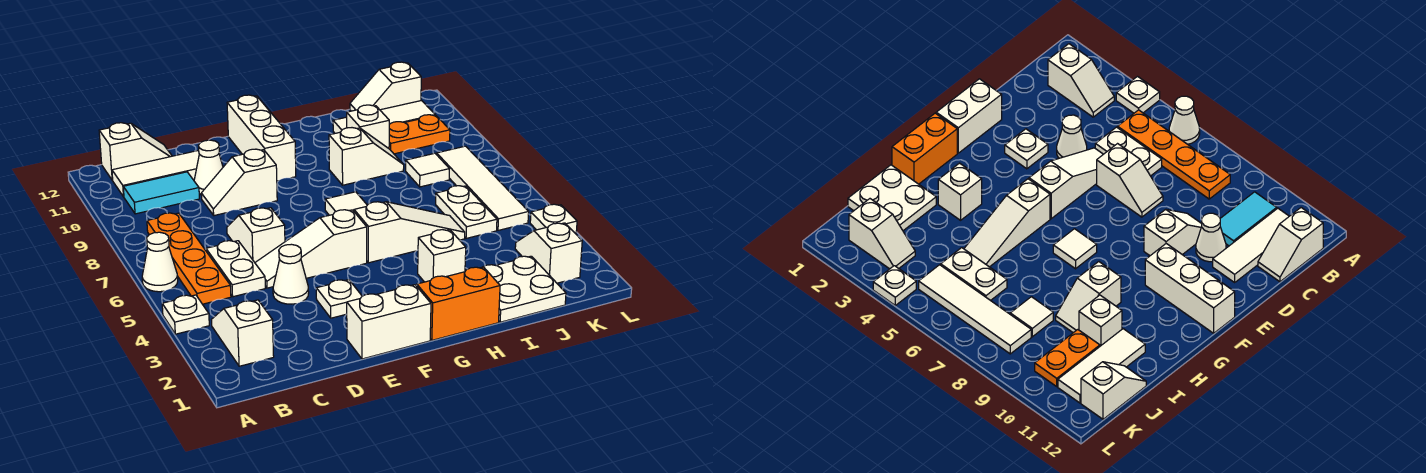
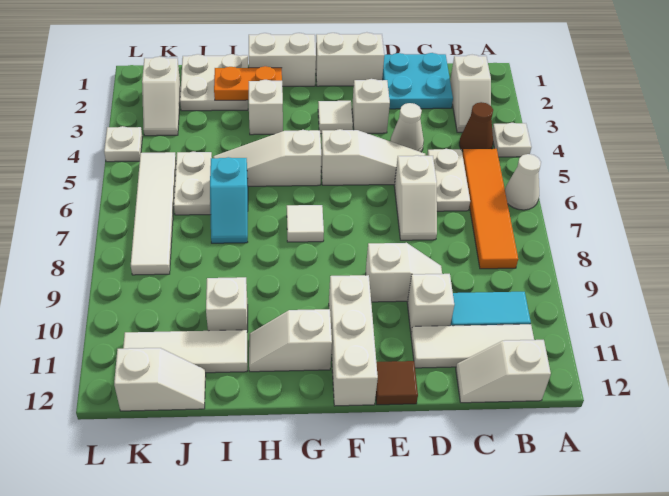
none -> brown 1x1 cone [459,102,493,151]
orange 1x4 plate [147,213,231,304] -> orange 1x4 tile [462,149,518,269]
none -> cyan 2x2 plate [382,53,453,109]
white 1x1 cone [194,140,223,194] -> white 1x1 brick [407,274,454,332]
white 1x1 plate [316,280,362,318] -> white 1x1 brick [352,79,390,133]
none -> brown 1x1 tile [376,361,418,405]
orange 1x2 brick [417,267,500,340] -> white 1x2 brick [249,33,316,86]
white 1x2 slope [329,128,404,185] -> white 1x2 slope moved to [249,309,332,372]
none -> cyan 1x2 slope [210,157,248,243]
white 1x1 tile [406,153,449,187] -> white 1x1 tile moved to [318,101,353,134]
orange 1x2 plate [389,115,450,154] -> orange 1x2 plate moved to [214,66,282,100]

